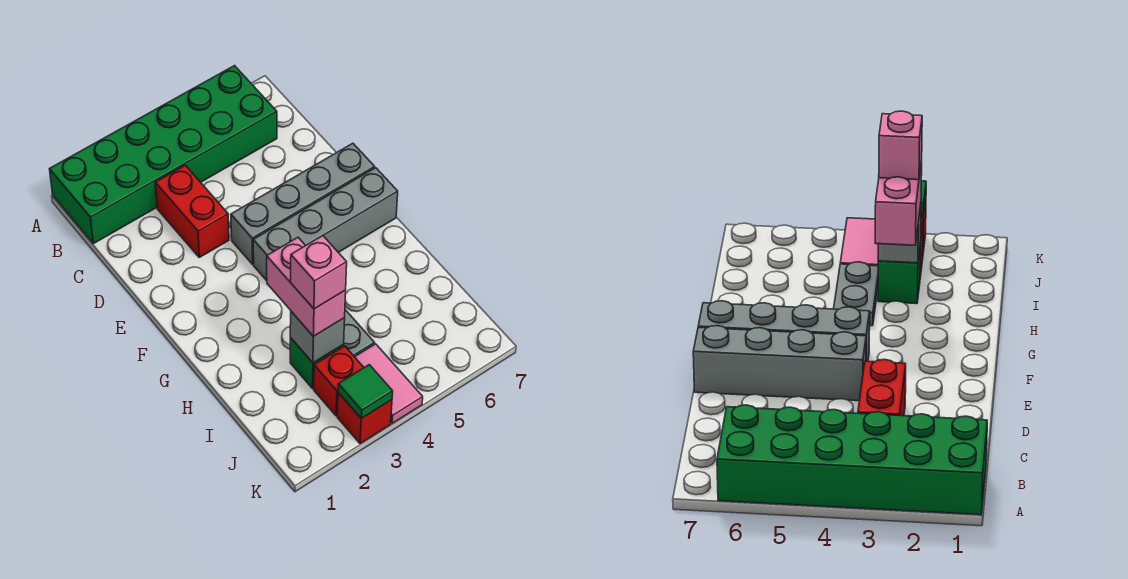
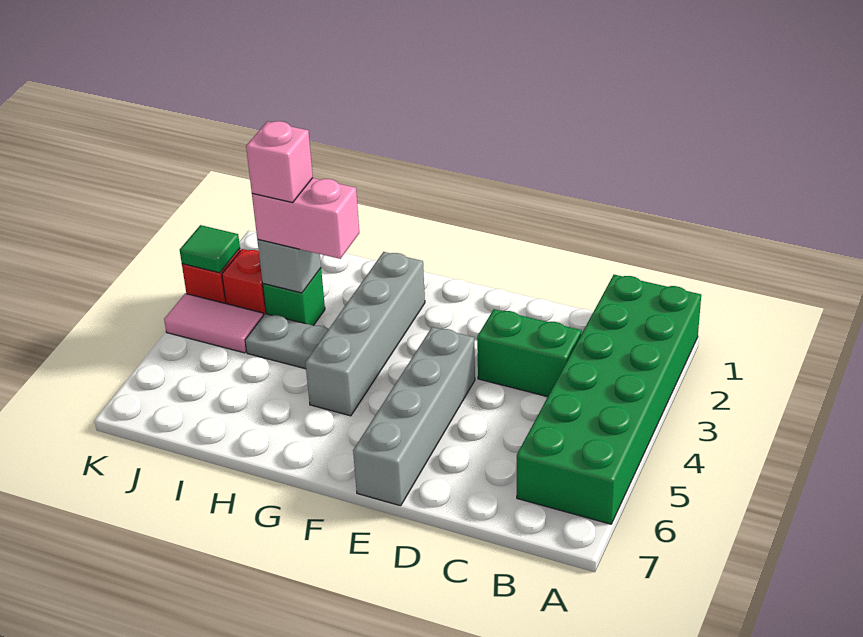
red 1x2 brick [155,165,229,257] -> green 1x2 brick [477,309,581,397]
grey 1x4 brick [253,168,398,281] -> grey 1x4 brick moved to [305,252,425,416]

